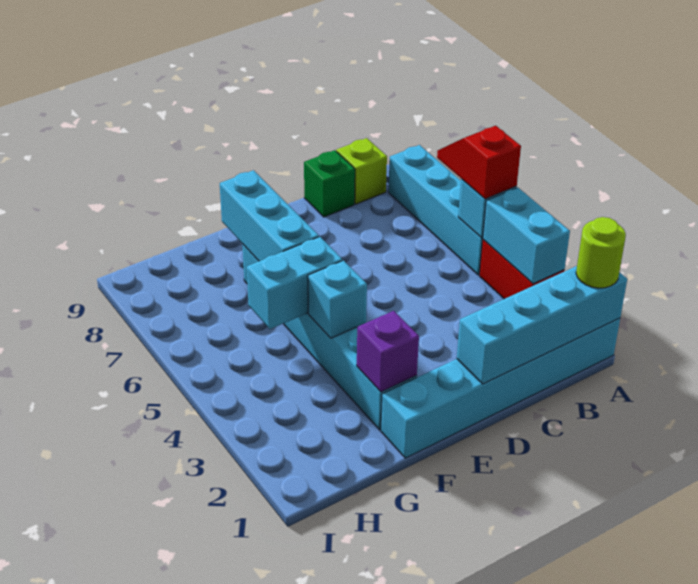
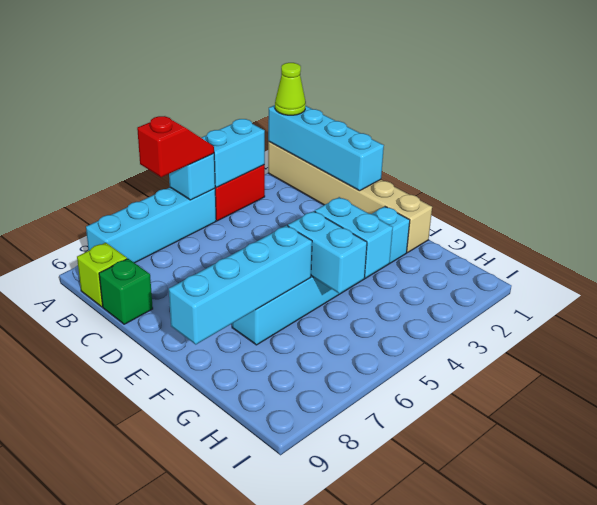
cyan 1x6 brick [381,318,620,458] -> tan 1x6 brick [268,142,432,253]
lime 1x1 round brick [576,217,626,288] -> lime 1x1 cone [275,63,306,115]
red 1x2 slope [437,126,521,199] -> red 1x2 slope turned to [137,116,214,177]
purple 1x1 brick [357,311,419,392] -> none
cyan 1x1 brick [308,261,367,338] -> cyan 1x2 brick [315,197,393,278]
cyan 1x3 brick [220,170,319,261] -> cyan 1x4 brick [169,225,312,344]

